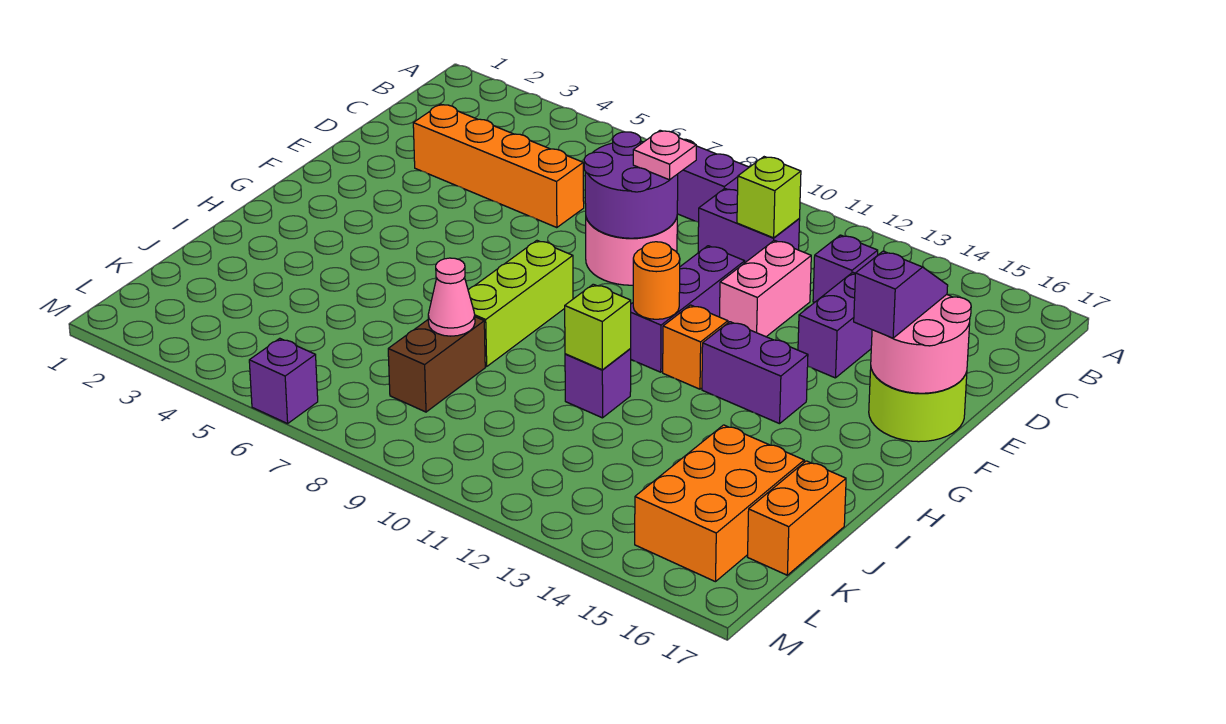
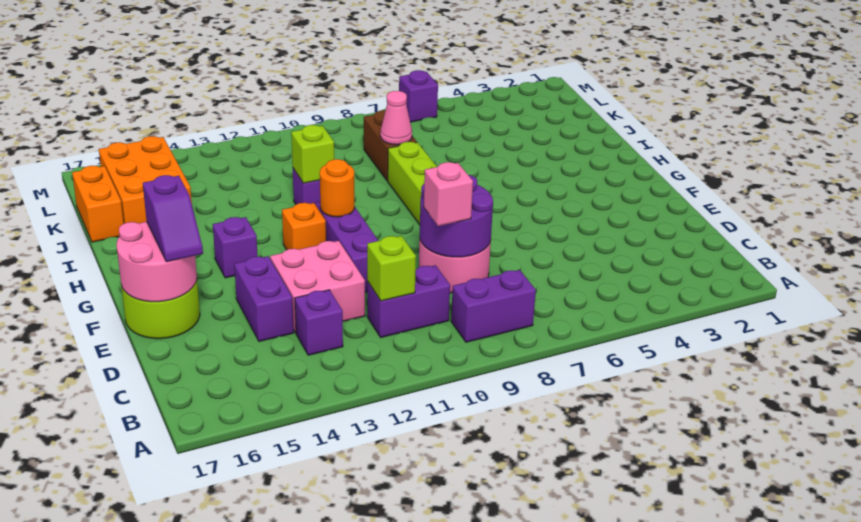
orange 1x4 brick [413,104,584,228] -> none
pink 1x1 plate [633,130,696,180] -> pink 1x1 brick [424,162,473,226]
pink 1x2 brick [720,240,811,337] -> pink 2x2 brick [270,241,365,333]
purple 1x2 brick [702,322,808,424] -> purple 1x1 brick [213,217,258,278]

